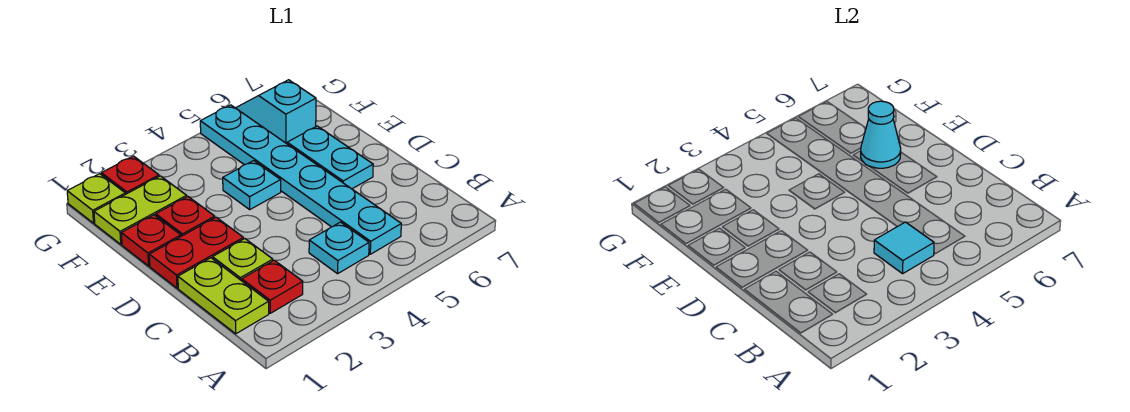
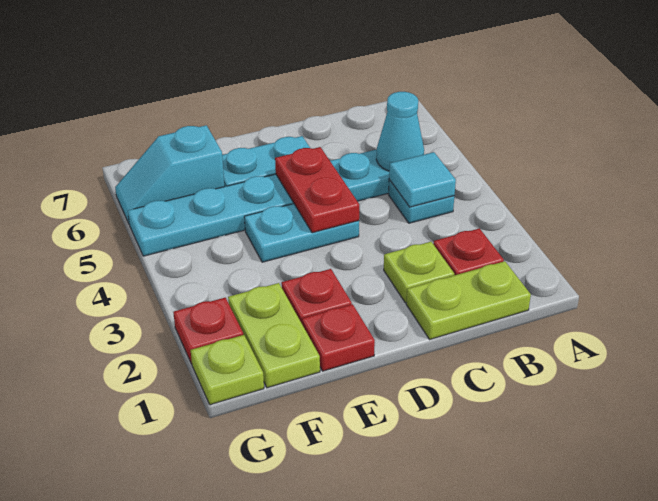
red 1x2 plate [149,217,243,288] -> red 1x2 plate moved to [275,147,359,233]
cyan 1x1 plate [223,161,281,209] -> cyan 1x2 plate [244,204,359,262]
cyan 1x1 cone [861,101,901,168] -> cyan 1x1 cone moved to [376,92,424,171]

